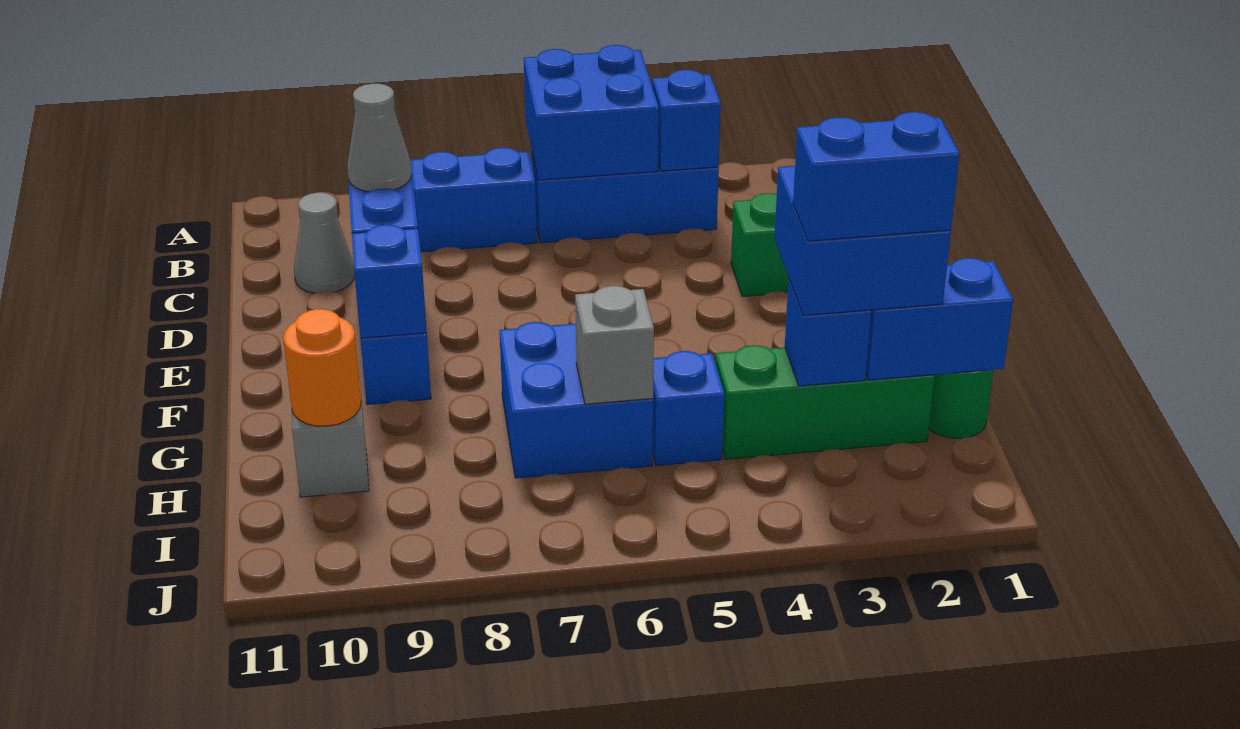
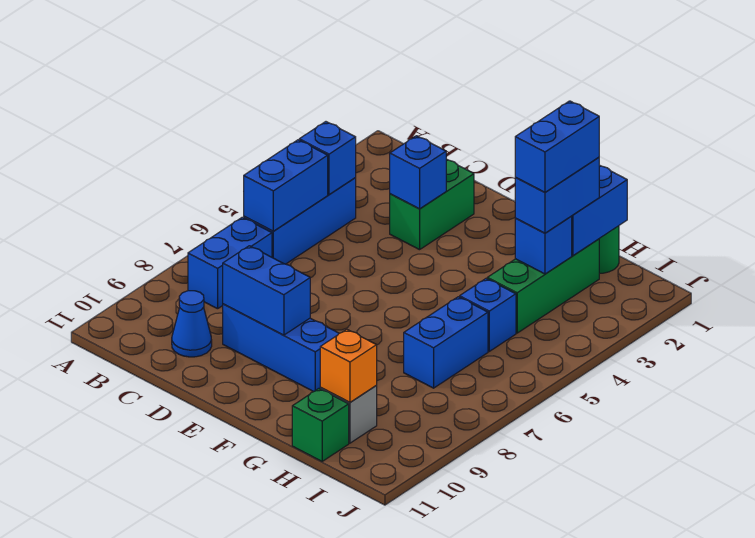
blue 2x2 brick [524,45,659,180] -> blue 1x2 brick [244,140,328,231]
grey 1x1 cone [294,193,355,293] -> blue 1x1 cone [172,291,212,357]
grey 1x1 cone [347,84,412,192] -> none
blue 1x1 brick [352,225,427,338] -> blue 1x1 brick moved to [390,136,446,209]
blue 2x2 brick [774,166,951,315] -> blue 1x2 brick [515,157,599,233]
blue 2x2 brick [499,322,653,478] -> blue 1x2 brick [404,297,488,388]
grey 1x1 brick [575,286,654,404] -> none
orange 1x1 round brick [283,309,361,426] -> orange 1x1 brick [320,329,377,402]
none -> green 1x1 brick [292,389,349,461]

